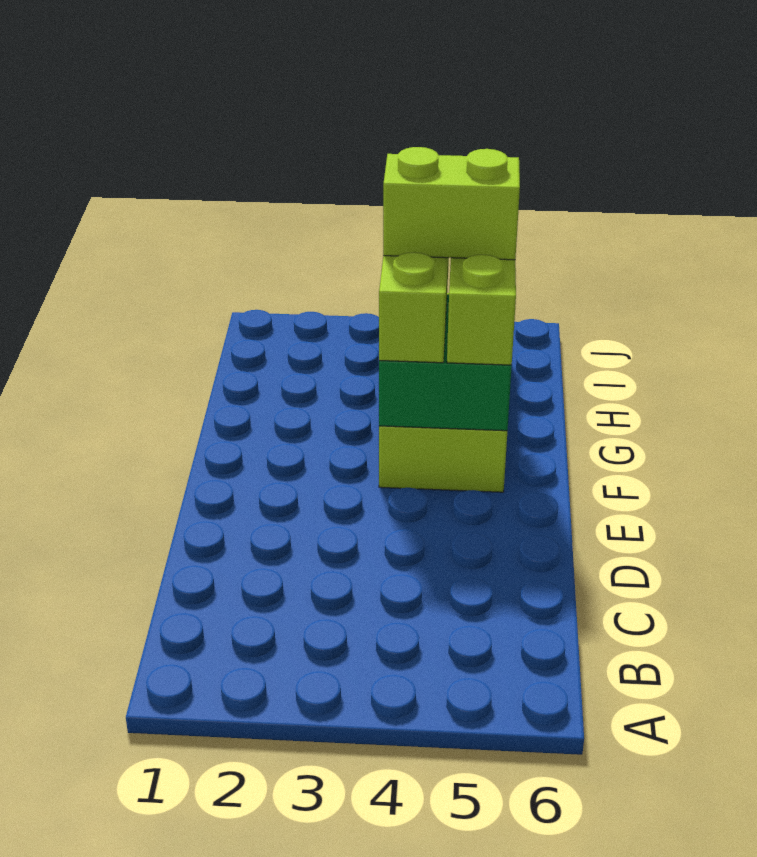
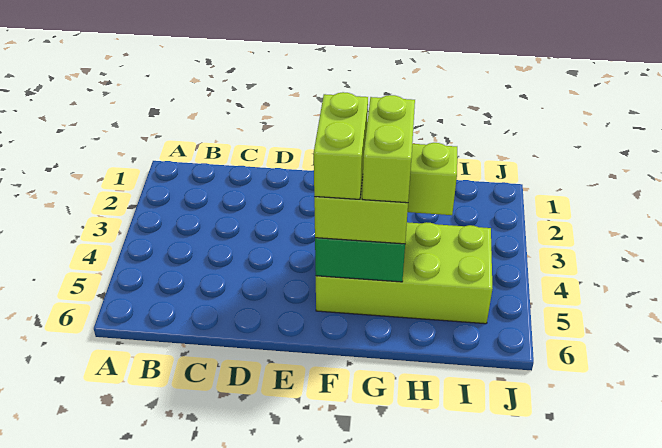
none -> lime 1x2 brick [314,92,368,199]

